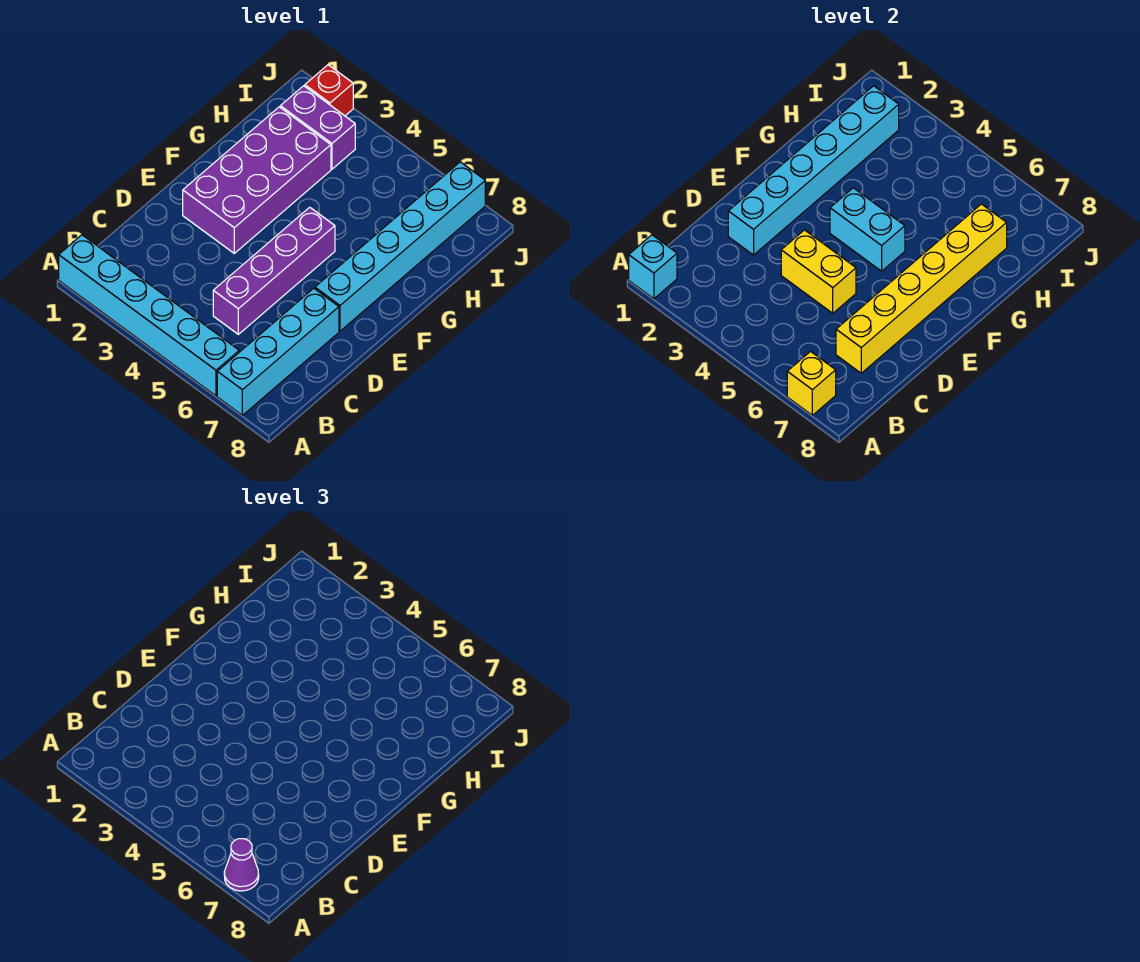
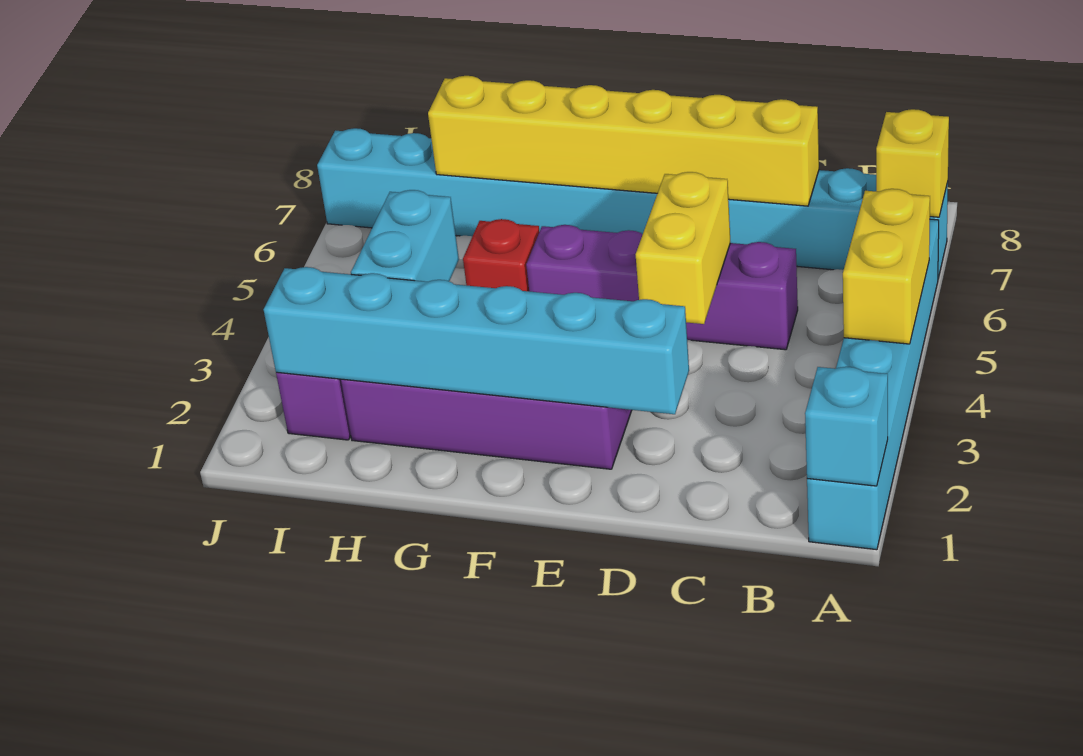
none -> yellow 1x2 brick [843,189,930,344]
purple 1x1 cone [224,839,259,891] -> none
cyan 1x2 brick [830,188,905,271] -> cyan 1x2 brick moved to [351,190,459,282]
red 1x1 brick [305,65,353,116] -> red 1x1 brick moved to [463,219,540,291]

